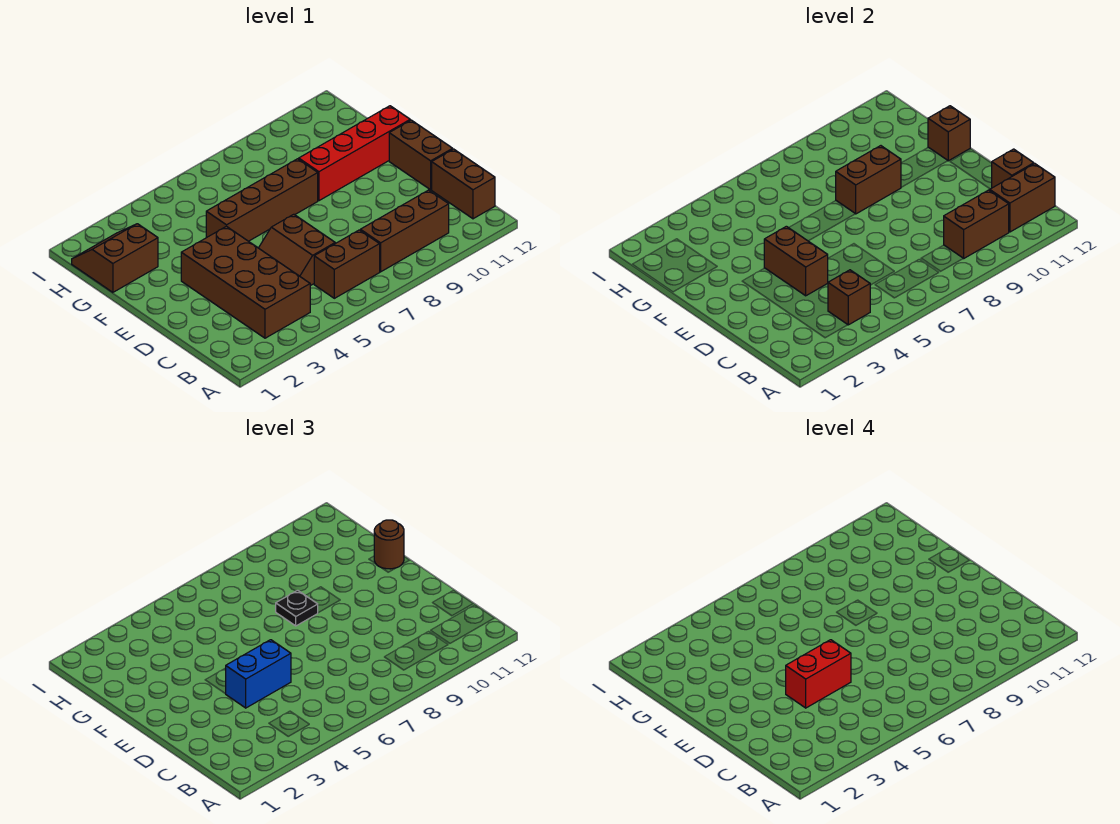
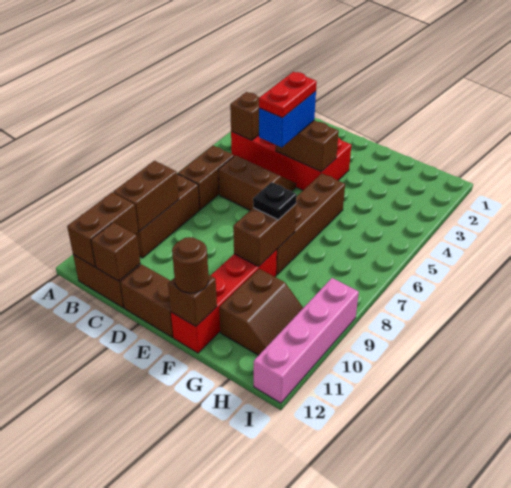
brown 2x4 brick [181,226,310,338] -> red 2x4 brick [231,131,351,190]
red 1x2 brick [786,640,851,708] -> red 1x2 plate [259,72,317,118]
brown 2x2 slope [72,224,158,292] -> brown 2x2 slope moved to [219,269,303,355]
none -> pink 1x4 brick [254,278,359,403]

